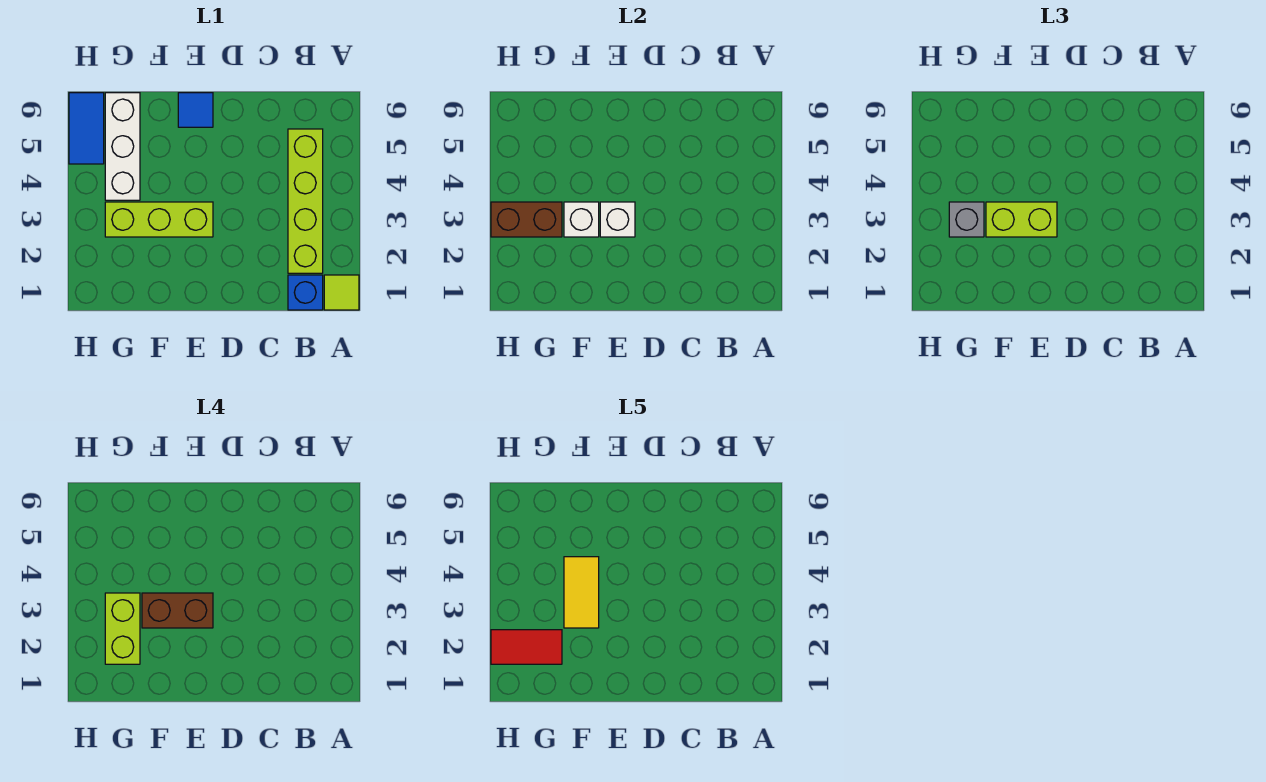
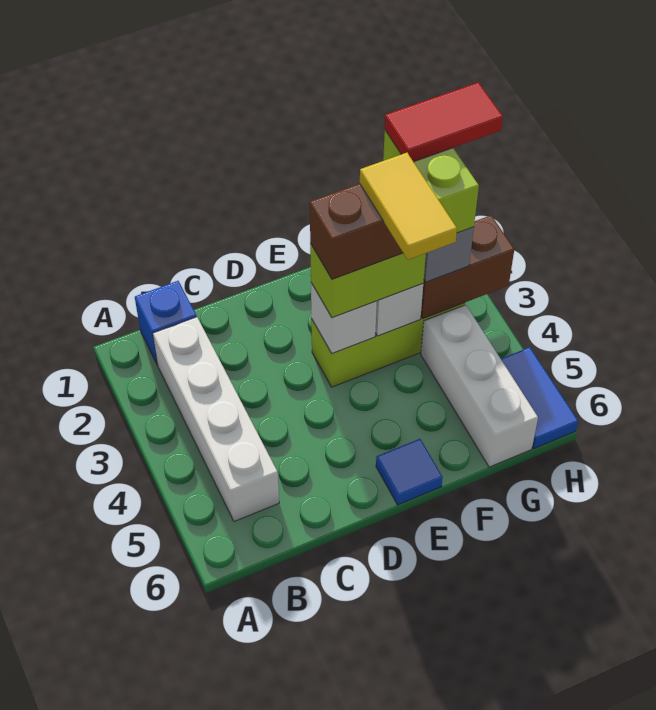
lime 1x1 tile [324,275,359,310] -> none
lime 1x4 brick [288,129,323,273] -> white 1x4 brick [153,317,279,521]

